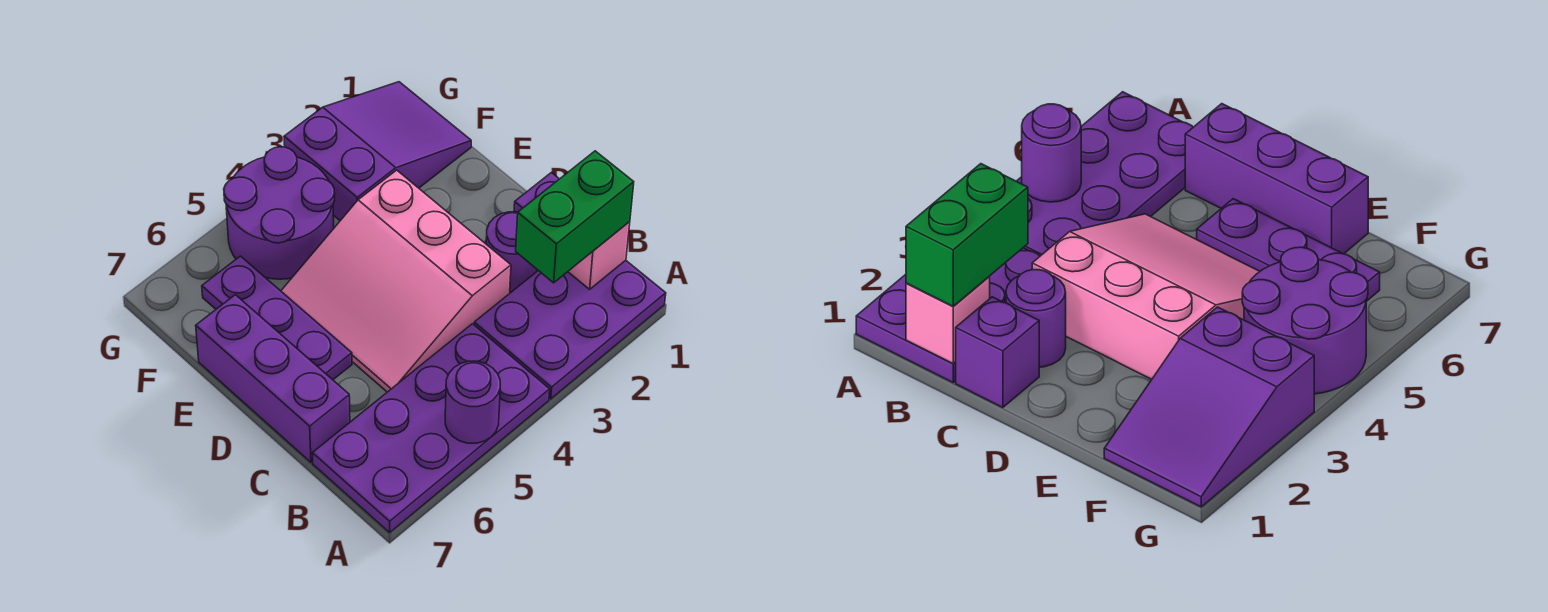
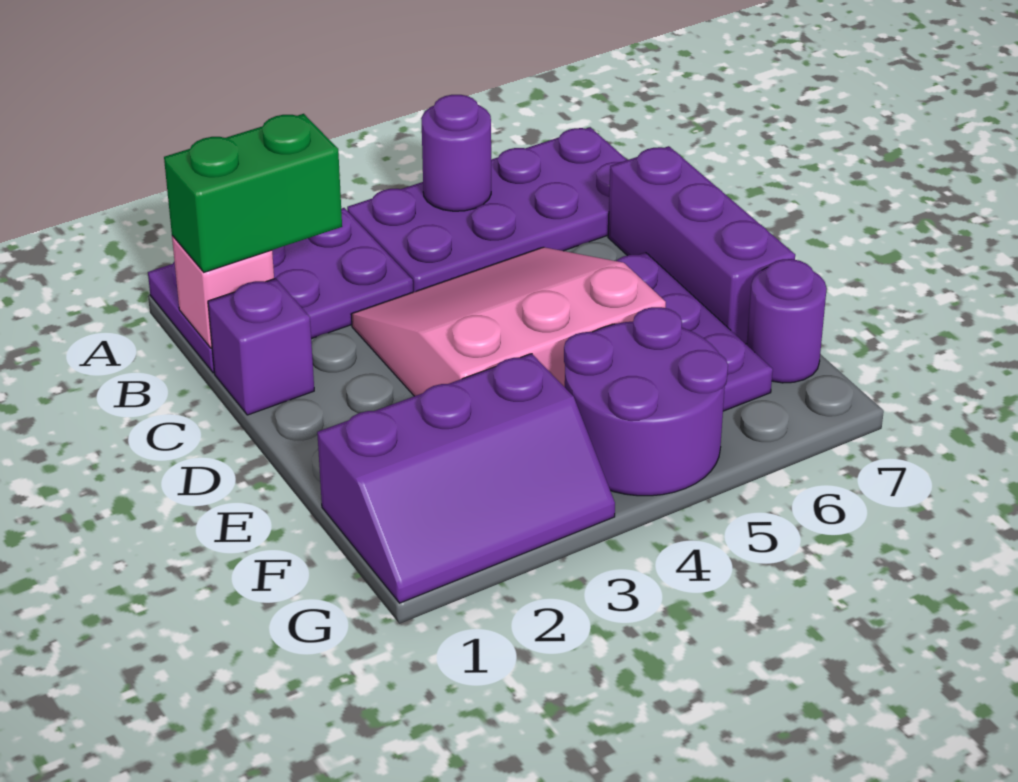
purple 1x1 round brick [486,212,537,292] -> purple 1x1 round brick moved to [747,259,827,383]
pink 3x3 slope [281,170,511,392] -> pink 3x3 slope turned to [351,247,666,396]
purple 2x3 slope [284,82,471,221] -> purple 2x3 slope turned to [317,354,615,603]

